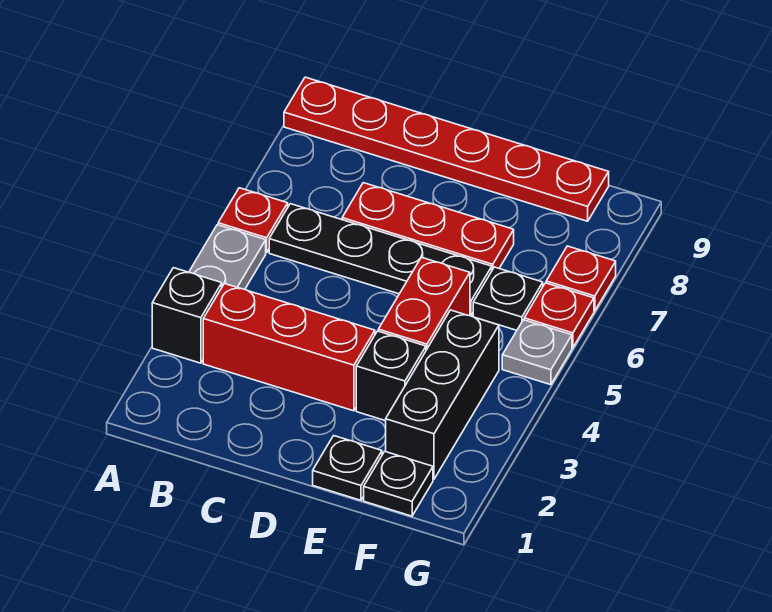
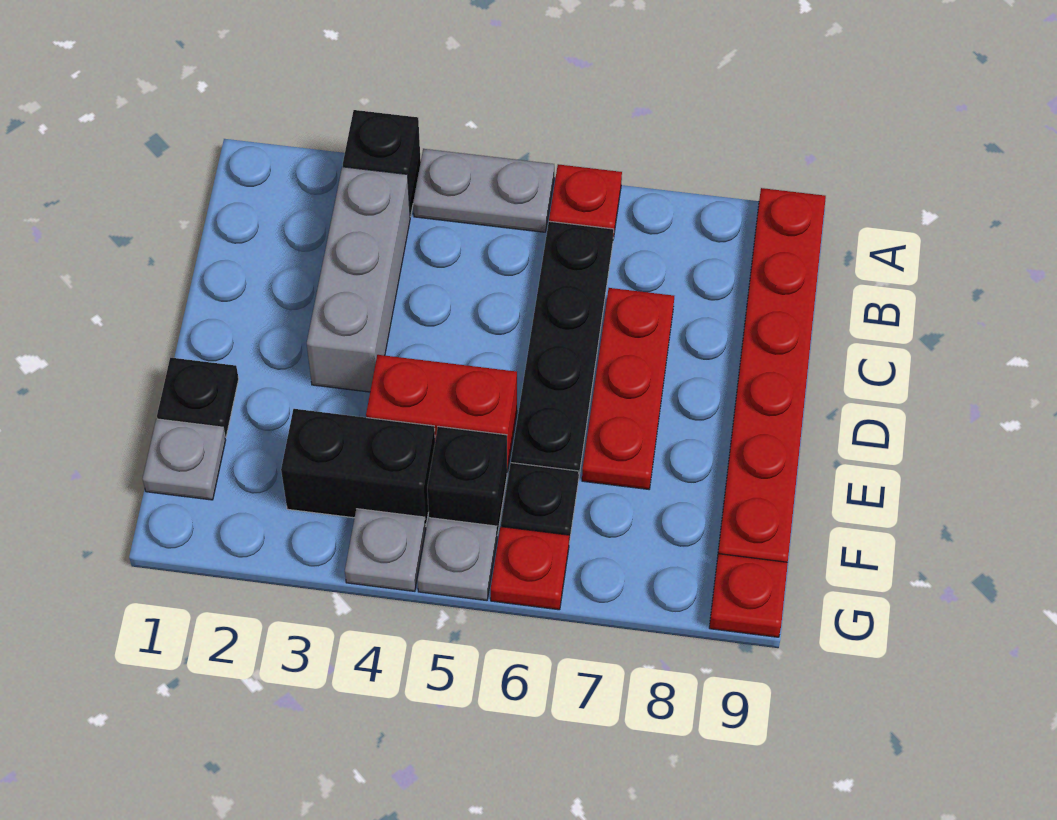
red 1x3 brick [203,283,375,411] -> grey 1x3 brick [307,167,410,392]
black 1x1 brick [356,331,426,421] -> black 1x1 brick moved to [427,426,507,535]
black 1x1 plate [364,452,433,516] -> grey 1x1 plate [143,419,226,500]
black 1x3 brick [386,310,499,479] -> black 1x2 brick [281,409,435,527]
none -> grey 1x1 plate [345,509,426,591]
red 1x1 plate [546,246,616,311] -> red 1x1 plate moved to [709,554,788,637]

